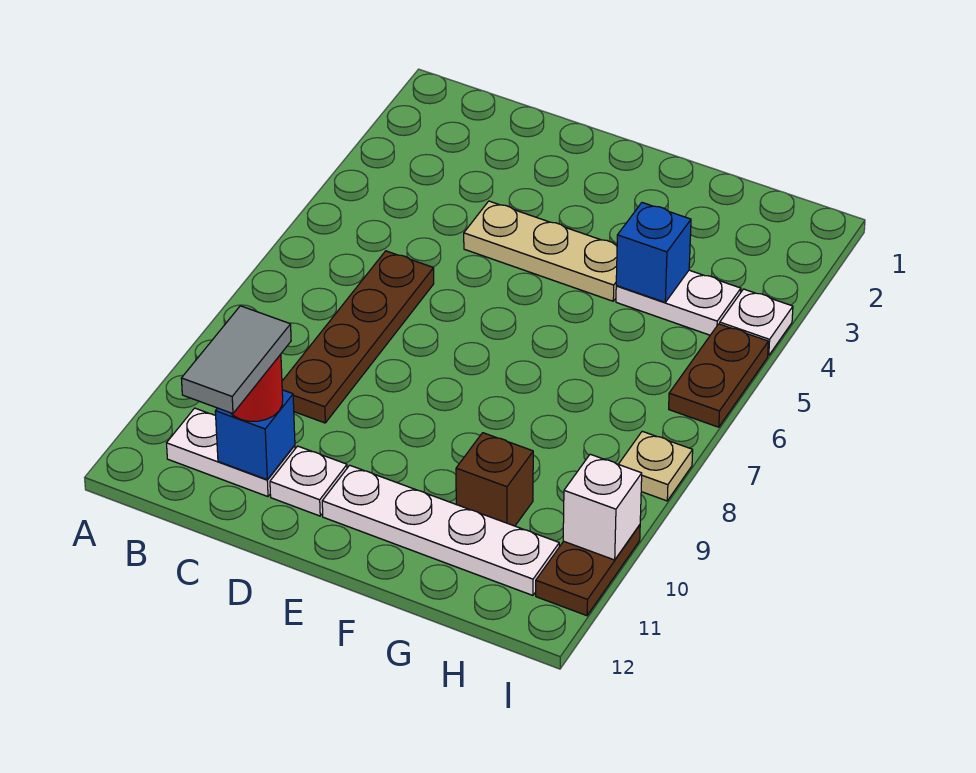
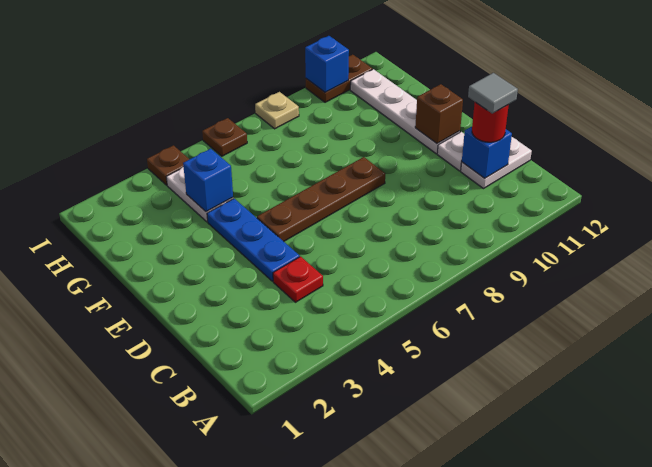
white 1x2 plate [167,408,295,497] -> white 1x2 plate turned to [461,137,532,189]
none -> red 1x1 plate [273,257,323,302]
brown 1x4 plate [282,251,434,423] -> brown 1x4 plate moved to [257,157,385,241]
grey 1x2 tile [181,306,291,414] -> grey 1x1 tile [468,73,518,113]
tan 1x3 plate [464,201,617,301] -> blue 1x3 plate [207,199,300,281]
brown 1x1 brick [456,433,533,526] -> brown 1x1 brick moved to [415,84,463,144]
white 1x1 plate [720,289,793,356] -> brown 1x1 plate [147,145,189,185]
brown 1x2 plate [669,324,768,427] -> brown 1x1 plate [202,118,247,156]
white 1x1 brick [563,454,642,560] -> blue 1x1 brick [305,36,349,92]

